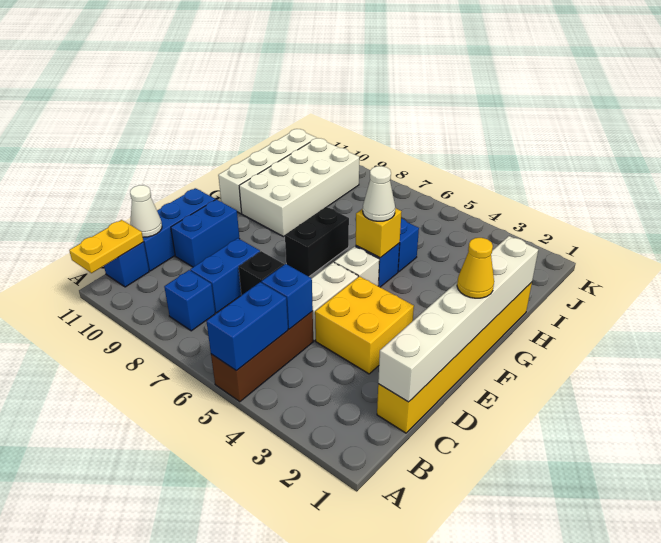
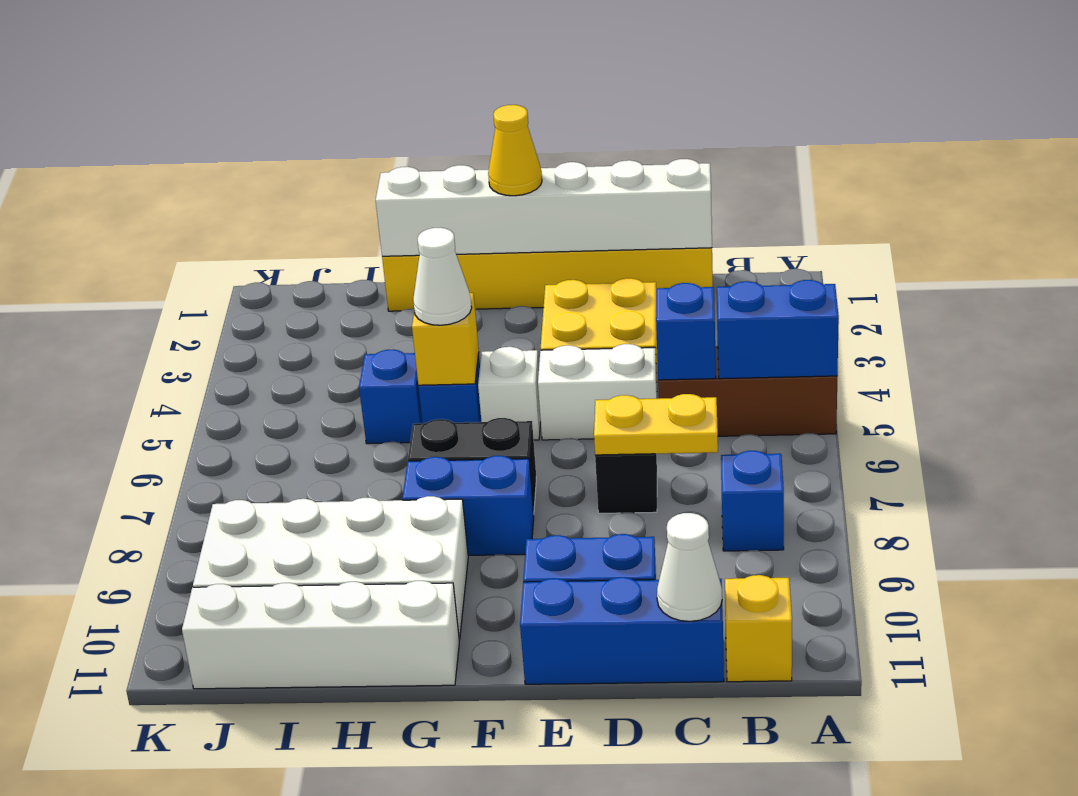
yellow 1x2 plate [69,220,144,273] -> yellow 1x2 plate moved to [594,394,718,455]
blue 1x1 brick [104,242,149,287] -> yellow 1x1 brick [725,575,792,682]
blue 1x2 brick [190,238,260,313] -> blue 1x2 brick moved to [402,456,534,555]

